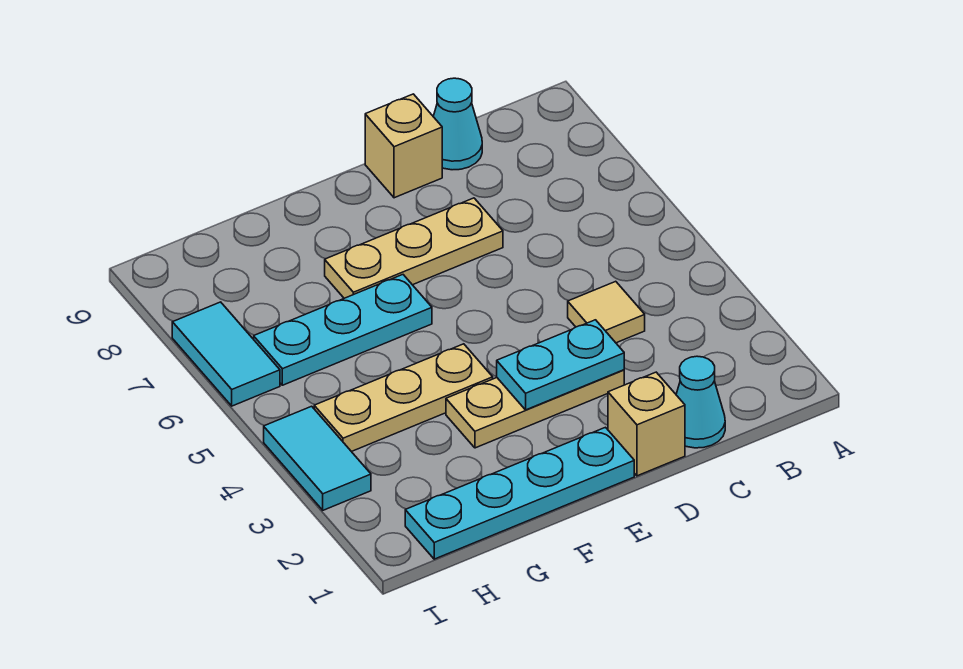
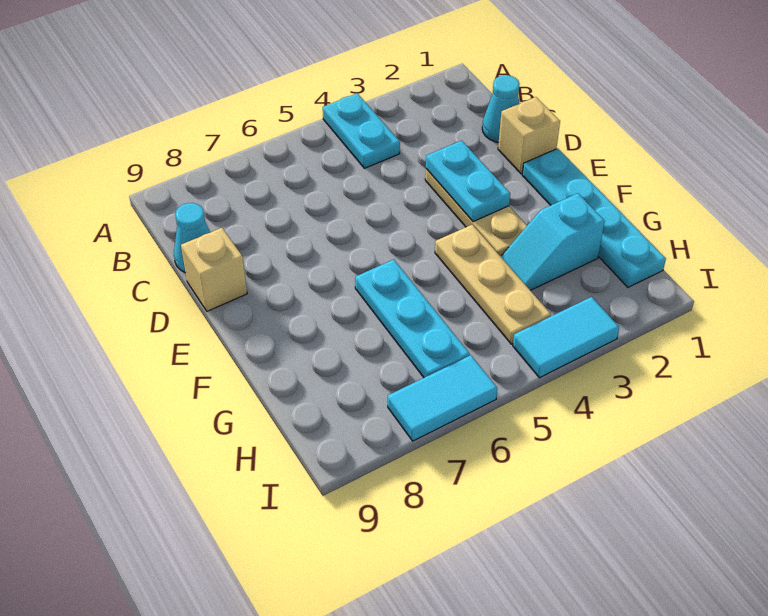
none -> cyan 1x2 plate [323,93,400,168]
tan 1x1 tile [568,281,645,343] -> none
tan 1x3 plate [325,198,503,298] -> none
none -> cyan 1x2 slope [501,193,605,290]

